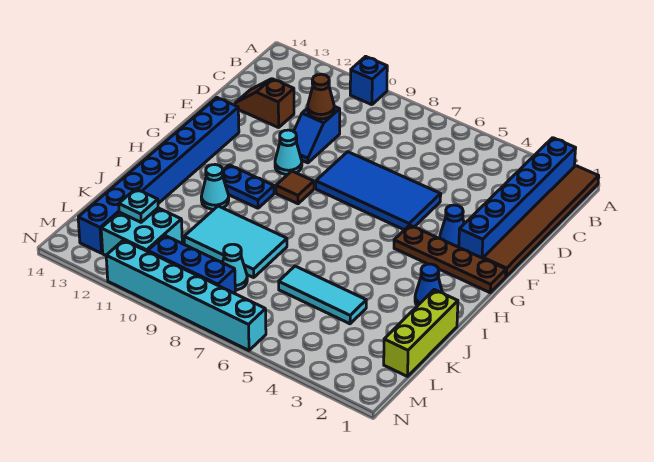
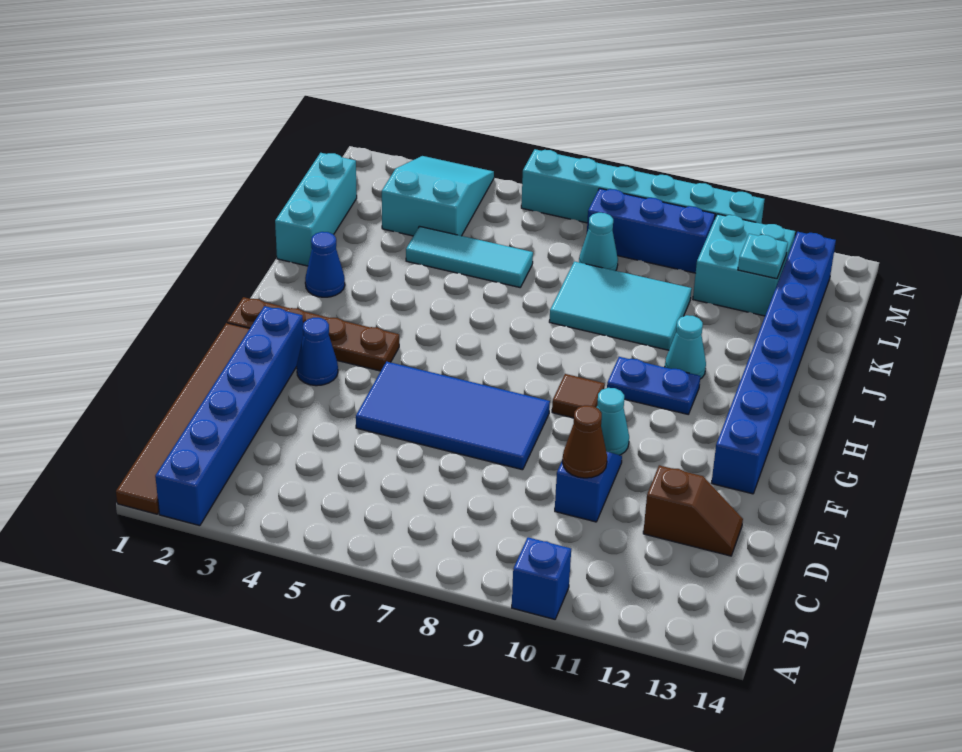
lime 1x3 brick [384,290,458,376] -> cyan 1x3 brick [275,153,357,266]
none -> cyan 2x3 slope [382,156,494,236]

